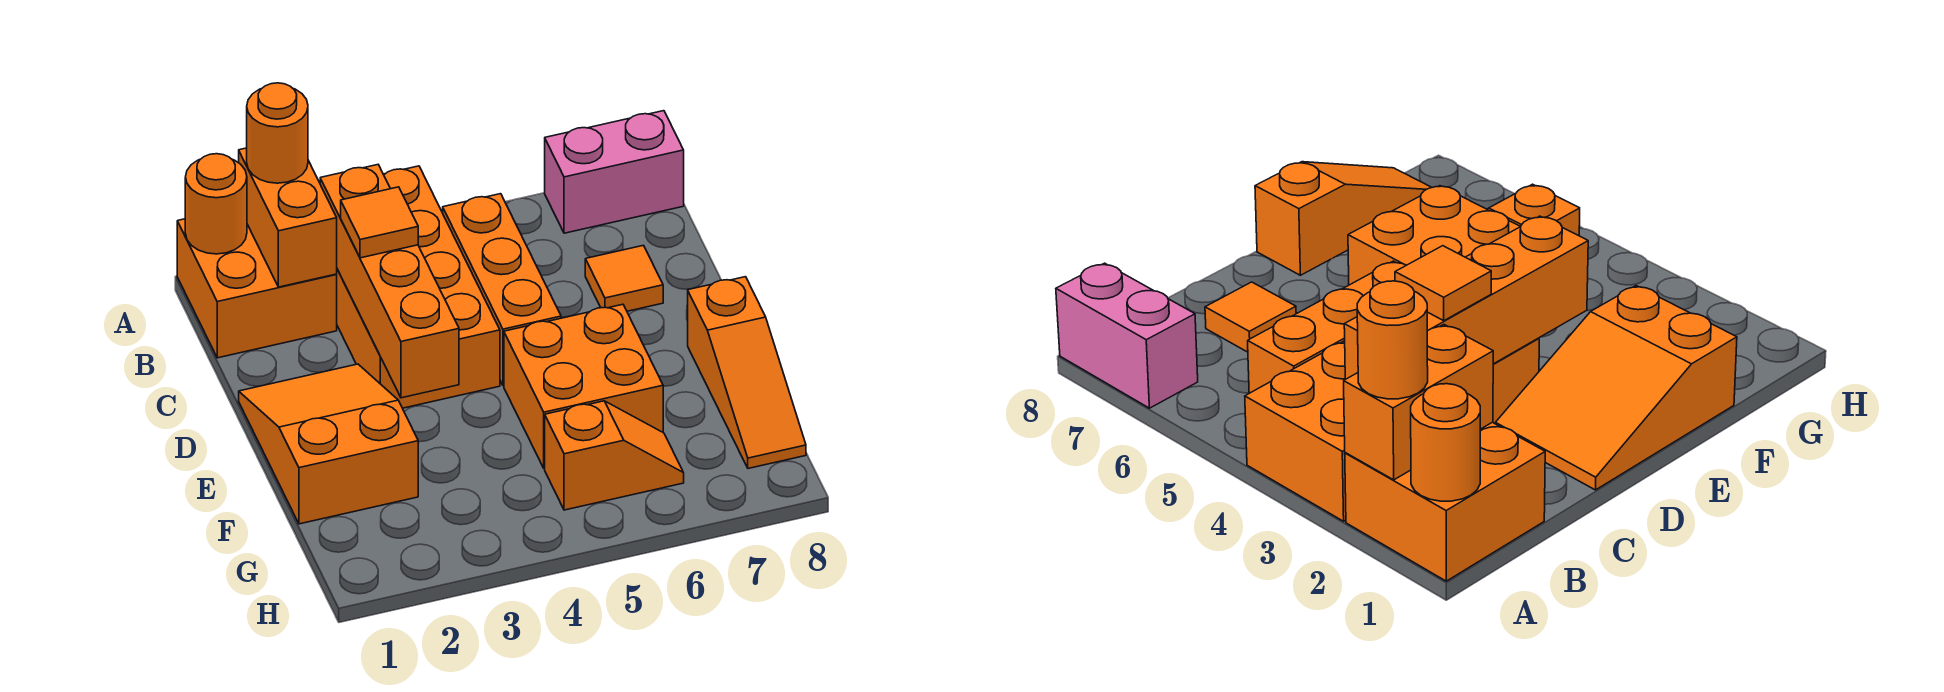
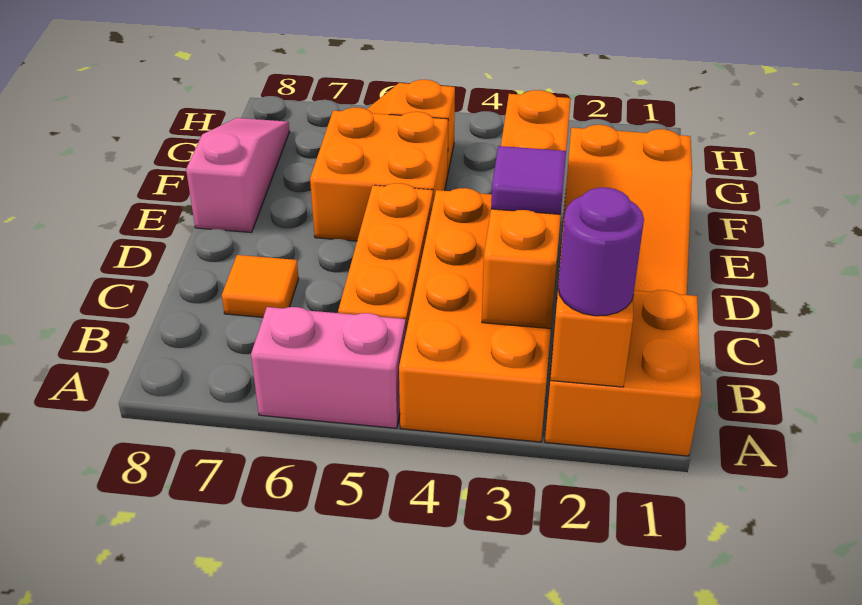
orange 1x1 round brick [185,154,247,254] -> none
orange 1x1 round brick [247,83,308,183] -> purple 1x1 round brick [558,188,644,316]
pink 1x2 brick [545,111,684,233] -> pink 1x2 brick moved to [251,307,406,428]
orange 1x1 tile [341,187,418,258] -> purple 1x1 tile [491,146,566,214]
orange 1x3 slope [688,277,806,468] -> pink 1x3 slope [186,118,290,233]

